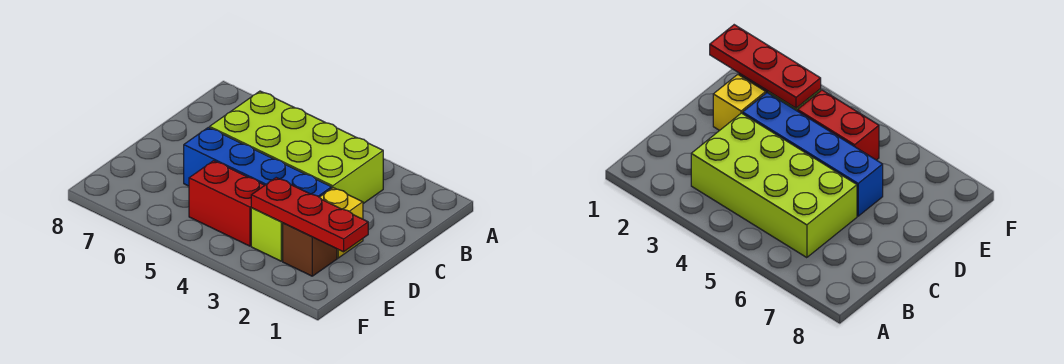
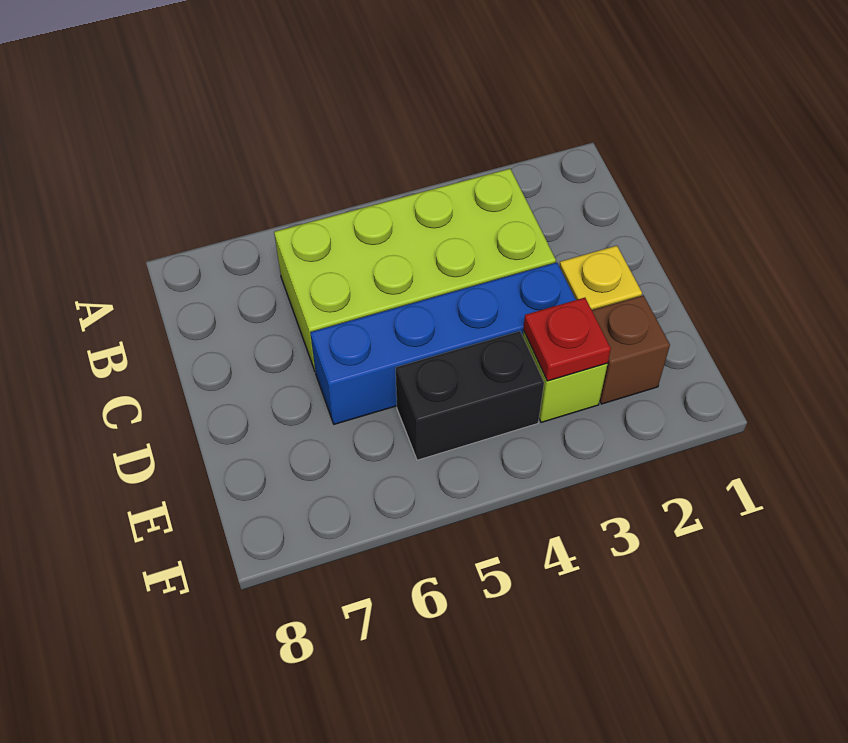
red 1x3 plate [251,178,368,252] -> red 1x1 plate [523,298,611,381]
red 1x2 brick [189,161,265,246] -> black 1x2 brick [396,331,544,460]

